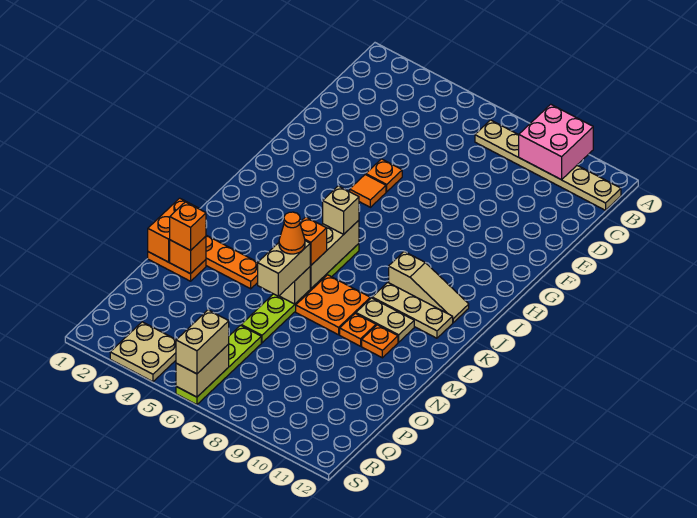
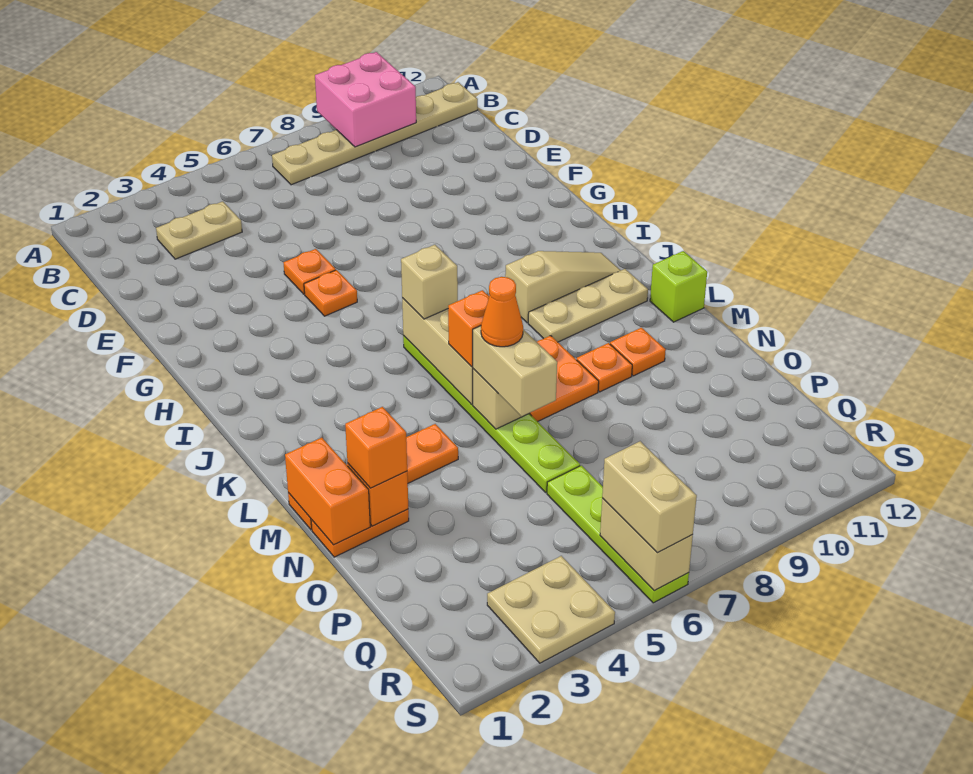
orange 1x1 tile [350,175,386,207] -> orange 1x1 plate [304,270,357,316]
tan 1x2 plate [356,298,414,342] -> tan 1x2 plate moved to [156,201,242,259]
none -> lime 1x1 brick [650,251,707,322]

